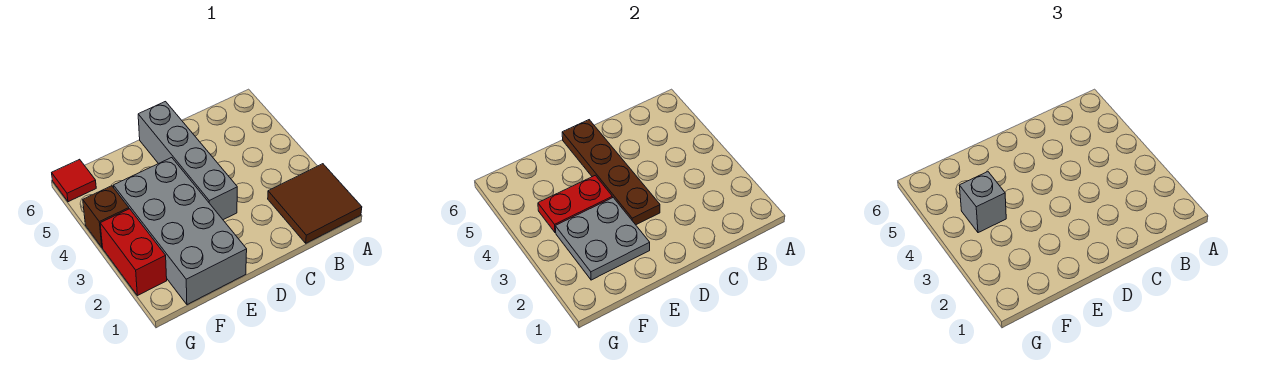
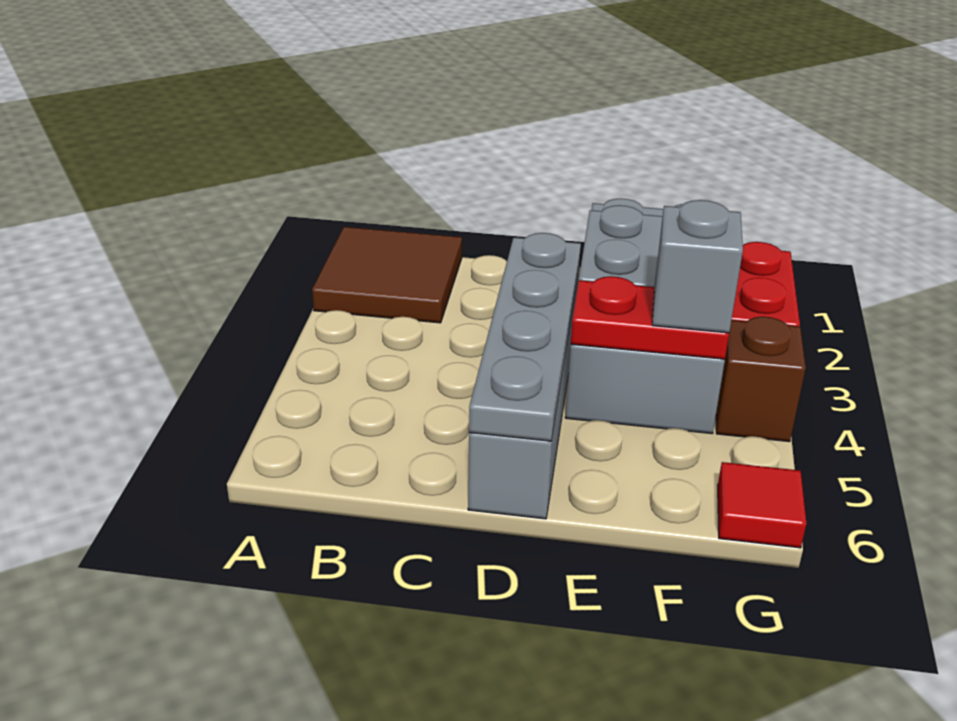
brown 1x4 plate [562,120,660,225] -> grey 1x4 plate [469,233,581,441]

